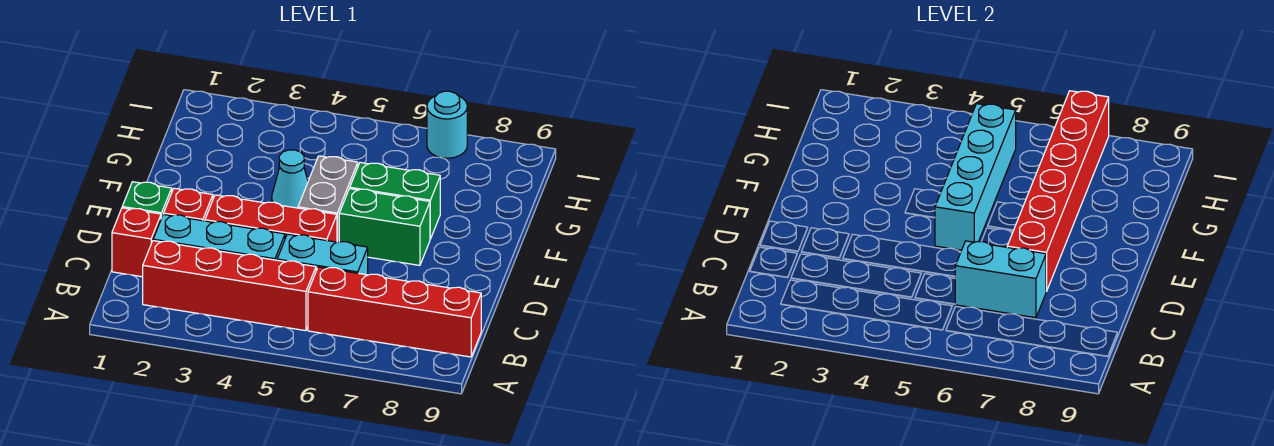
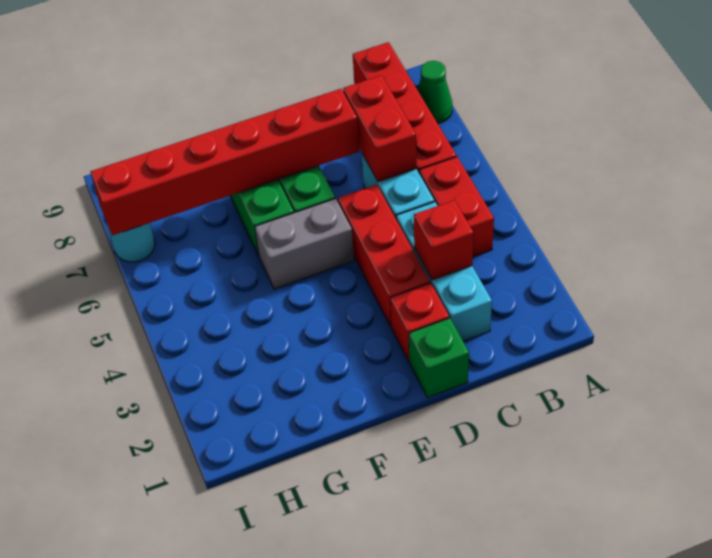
none -> green 1x1 cone [418,61,452,123]
red 1x4 brick [143,241,316,331] -> red 1x2 brick [419,157,494,257]
red 1x1 brick [112,208,161,277] -> red 1x1 brick moved to [414,200,473,280]
cyan 1x2 brick [955,241,1046,318] -> red 1x2 brick [343,75,416,182]
cyan 1x4 brick [935,104,1016,250] -> none
cyan 1x1 cone [272,150,308,208] -> none

